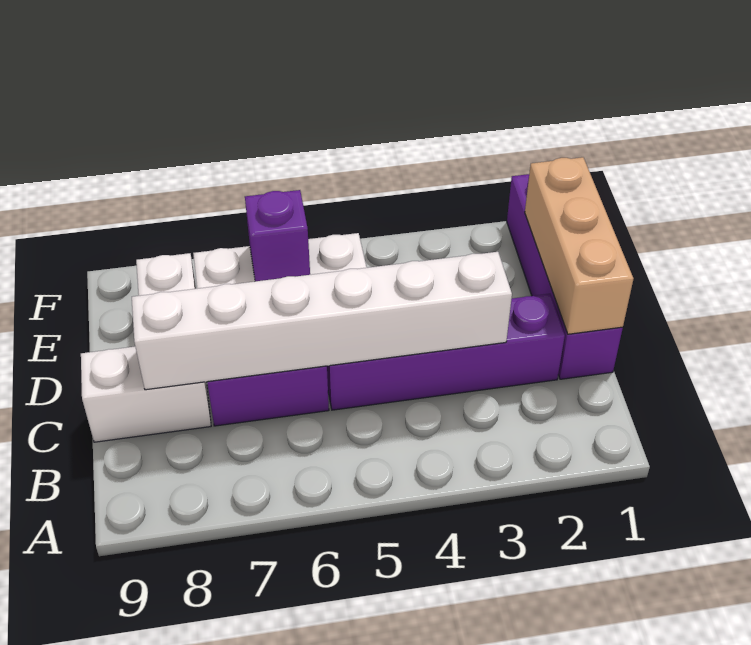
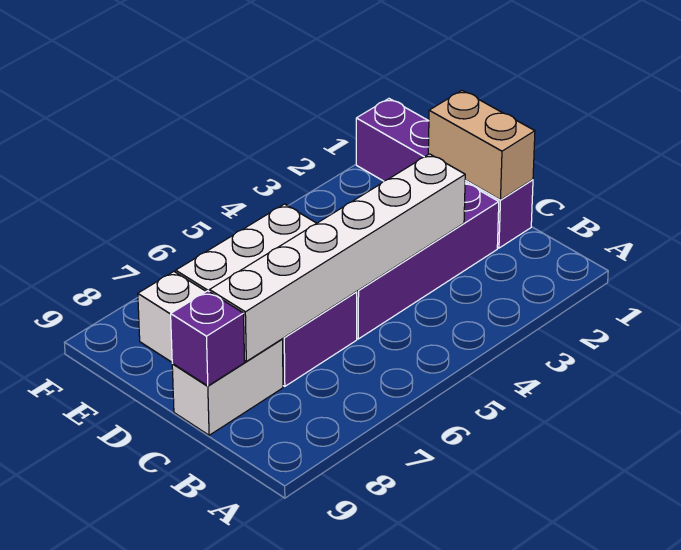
tan 1x3 brick [525,157,633,334] -> tan 1x2 brick [428,90,535,200]
purple 1x1 brick [245,190,310,281] -> purple 1x1 brick moved to [171,291,245,386]

